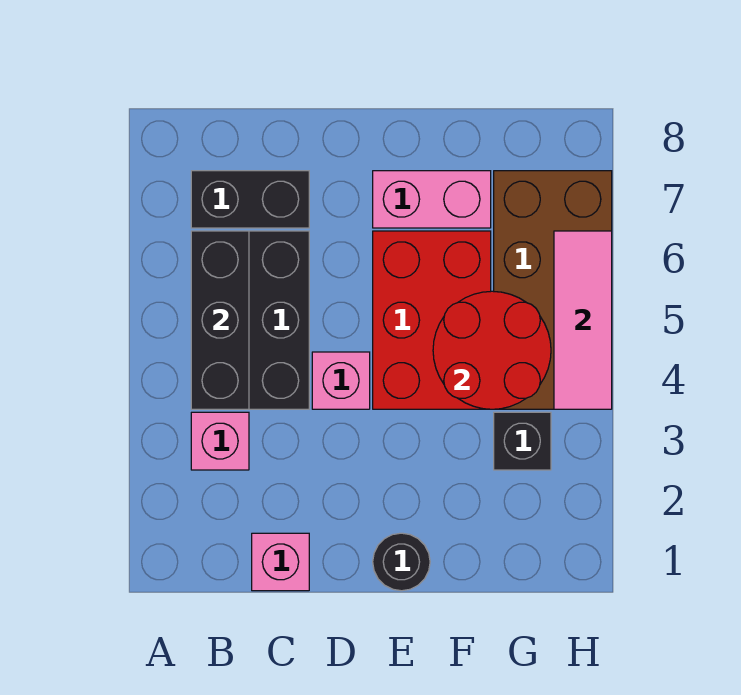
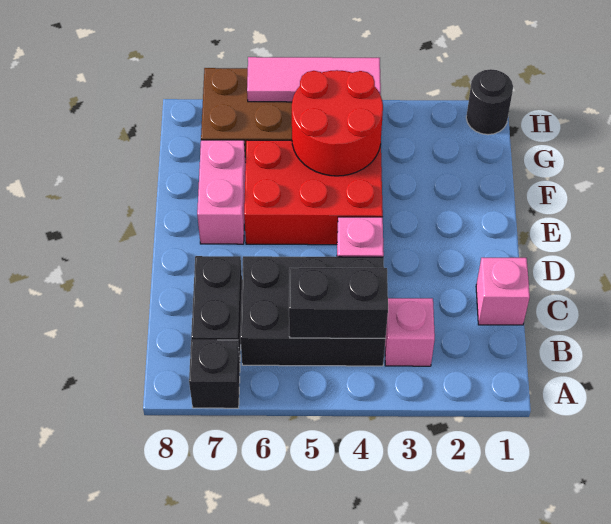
black 1x3 brick [191,231,249,409] -> black 1x2 brick [289,268,388,338]
black 1x1 round brick [373,533,430,591] -> black 1x1 round brick moved to [466,69,513,135]
black 1x1 brick [494,412,551,470] -> black 1x1 brick moved to [189,340,240,408]

